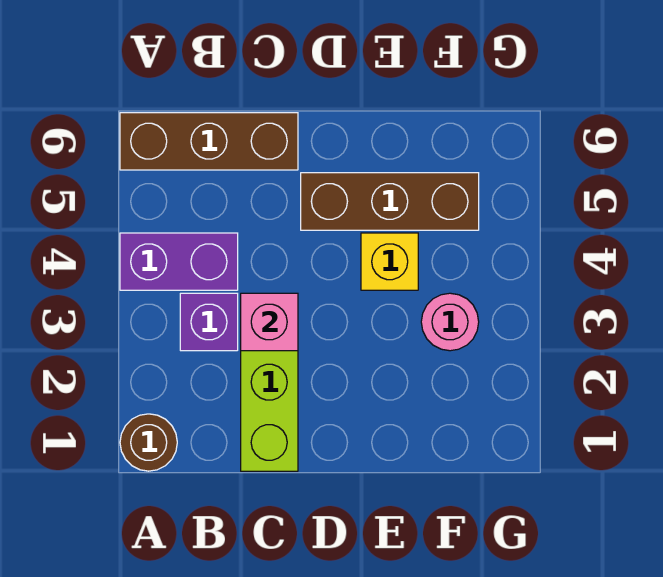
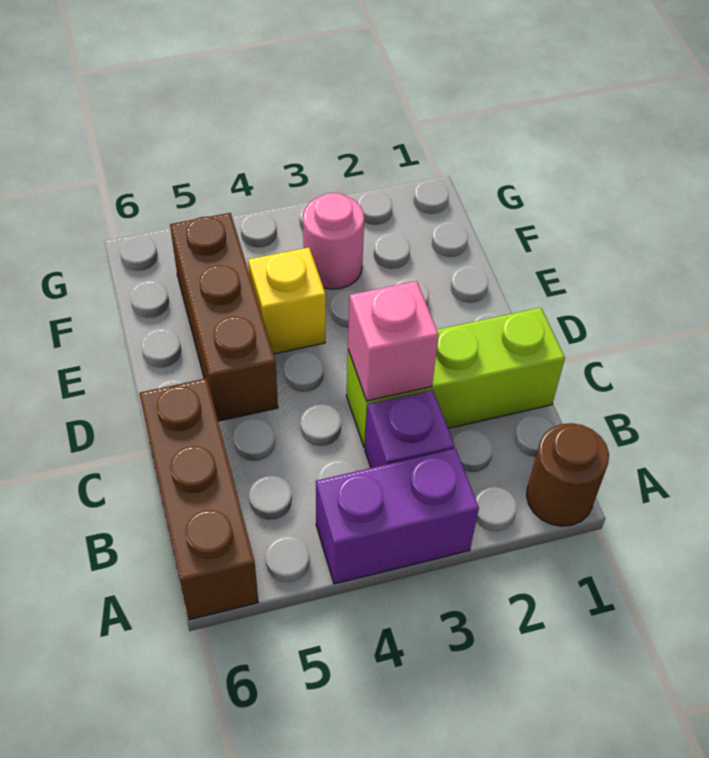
purple 1x2 brick [120,233,238,290] -> purple 1x2 brick turned to [316,449,479,584]

